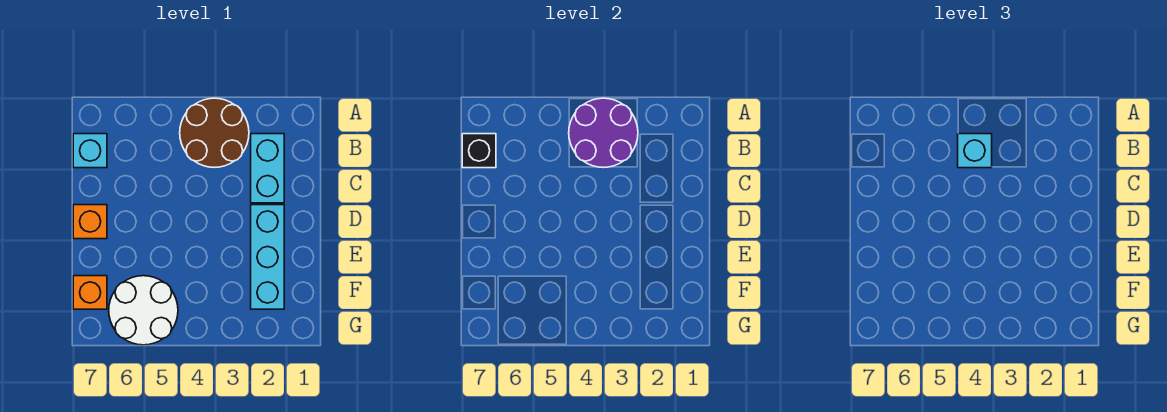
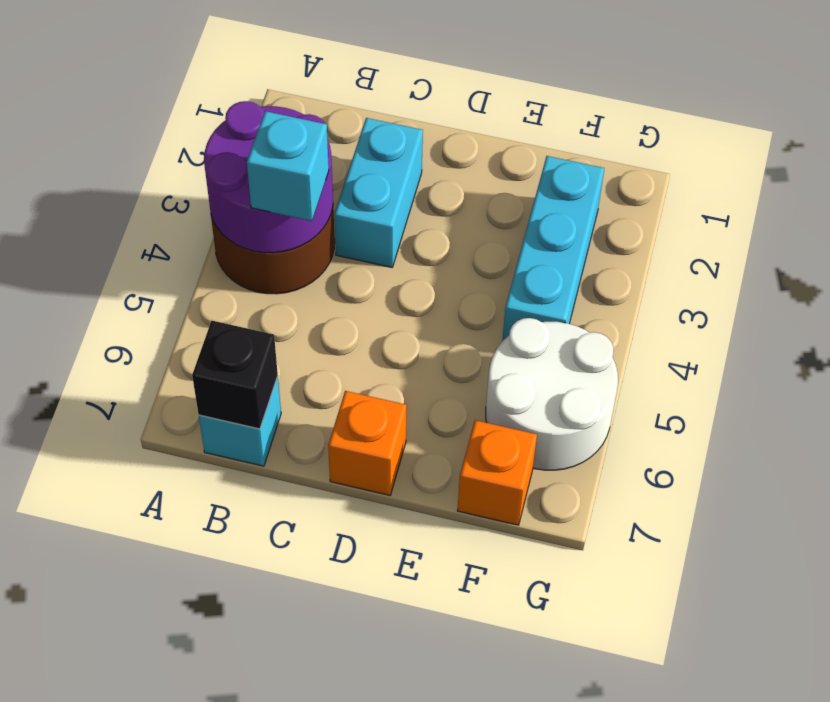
cyan 1x2 brick [251,134,284,203] -> cyan 1x2 brick turned to [334,118,423,267]
cyan 1x3 brick [251,205,284,309] -> cyan 1x3 brick turned to [502,156,604,341]

